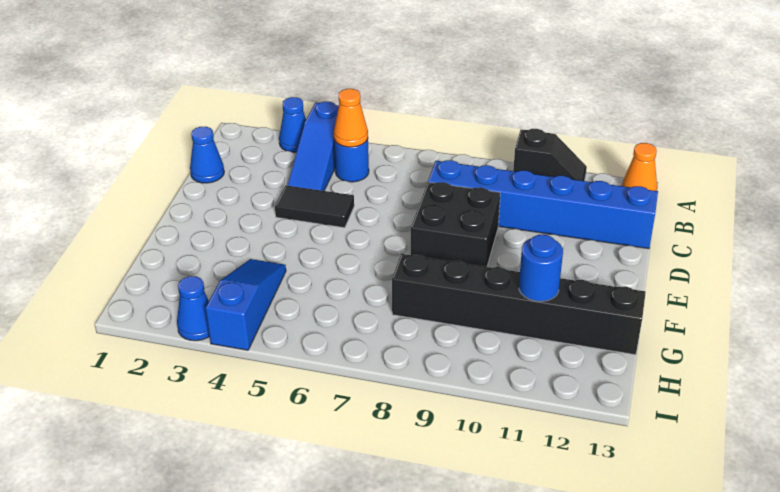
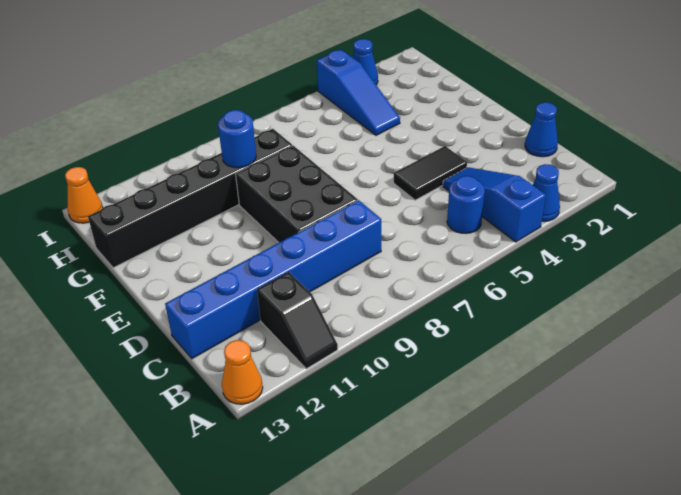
black 1x2 slope [513,129,587,181] -> black 1x2 slope turned to [257,272,338,369]
orange 1x1 cone [334,89,368,147] -> orange 1x1 cone moved to [65,167,103,223]
black 2x2 brick [411,182,500,267] -> black 2x3 brick [236,146,358,242]
blue 1x1 round brick [519,235,563,301] -> blue 1x1 round brick moved to [218,110,256,168]

